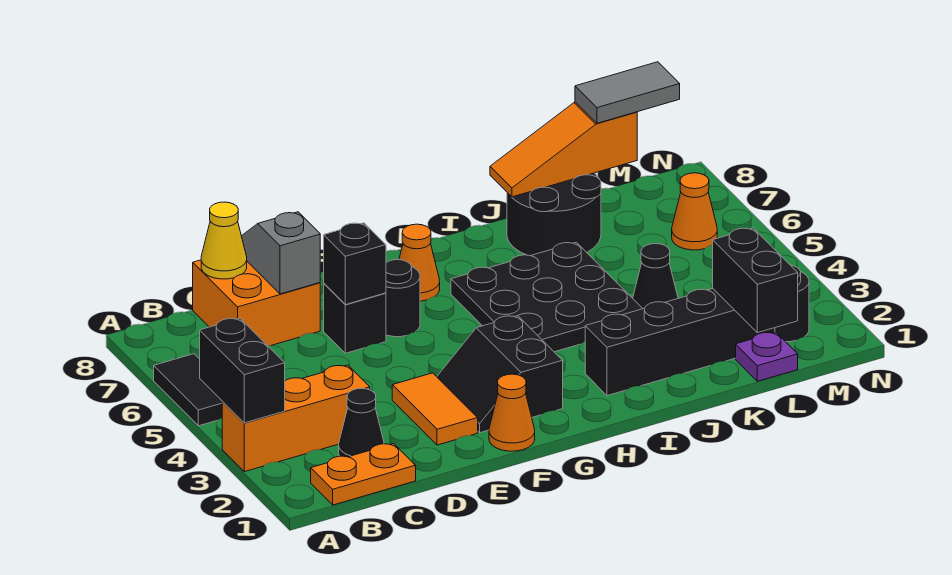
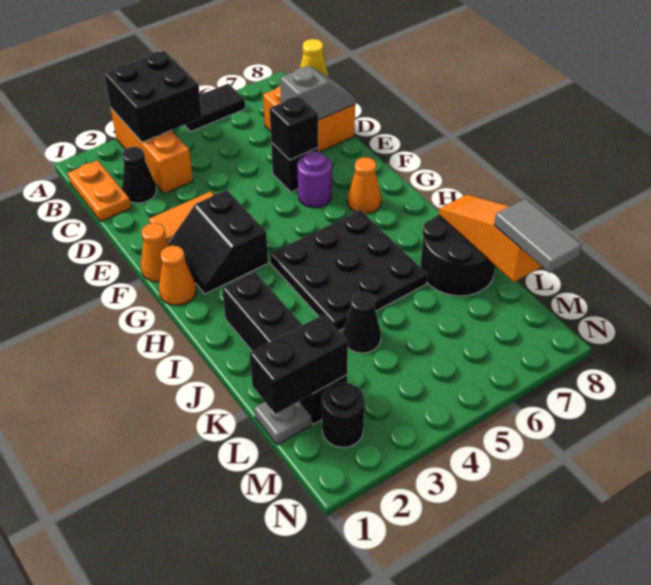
black 1x2 brick [200,318,285,423] -> black 2x2 brick [104,51,202,142]
black 2x2 slope [437,316,563,433] -> black 2x2 slope turned to [169,190,268,294]
black 1x1 round brick [386,260,420,337] -> purple 1x1 round brick [297,151,332,208]
purple 1x1 plate [736,332,798,381] -> grey 1x1 plate [254,402,311,445]
orange 1x1 cone [672,173,717,250] -> orange 1x1 cone moved to [159,245,196,305]

